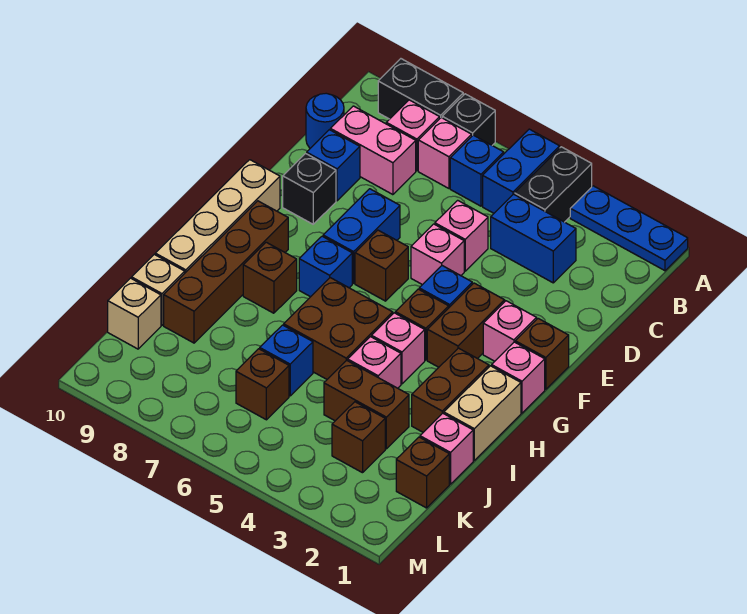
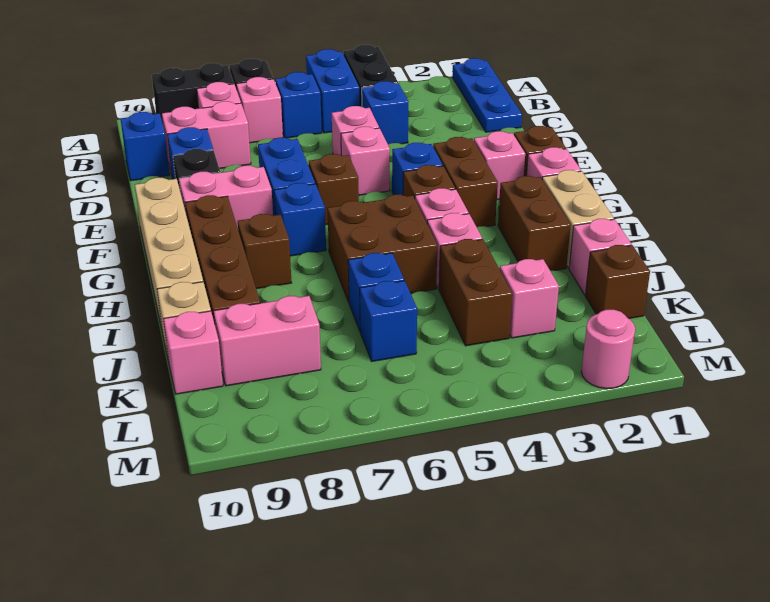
blue 1x3 plate [570,186,688,271] -> blue 1x3 plate turned to [452,58,522,132]
blue 1x2 brick [491,194,576,283] -> blue 1x1 brick [362,81,408,144]
blue 1x1 round brick [306,93,344,148] -> blue 1x1 brick [121,112,170,181]
none -> pink 1x2 brick [179,166,273,228]
brown 1x2 brick [324,360,409,449] -> brown 1x2 brick turned to [439,239,512,346]
brown 1x1 brick [332,402,385,473] -> pink 1x1 brick [500,259,559,338]
brown 1x1 brick [236,349,289,420] -> blue 1x1 brick [360,281,417,361]
none -> pink 1x2 brick [214,296,321,386]
tan 1x1 brick [108,278,161,349] -> pink 1x1 brick [163,311,223,394]
none -> pink 1x1 round brick [581,310,635,389]

